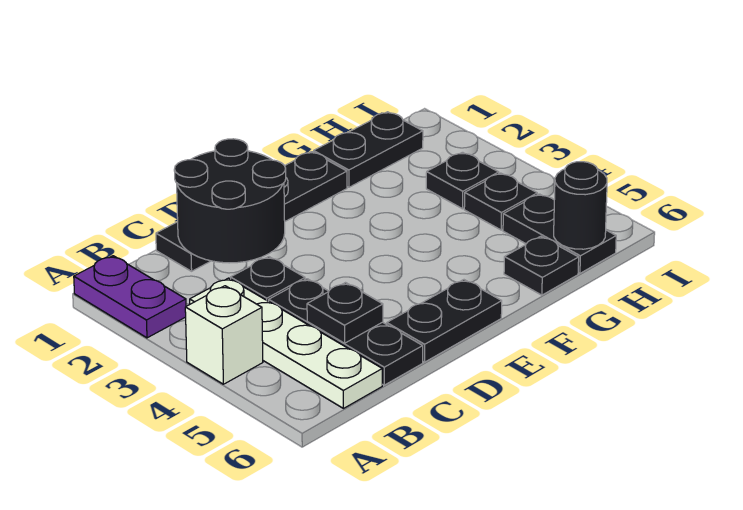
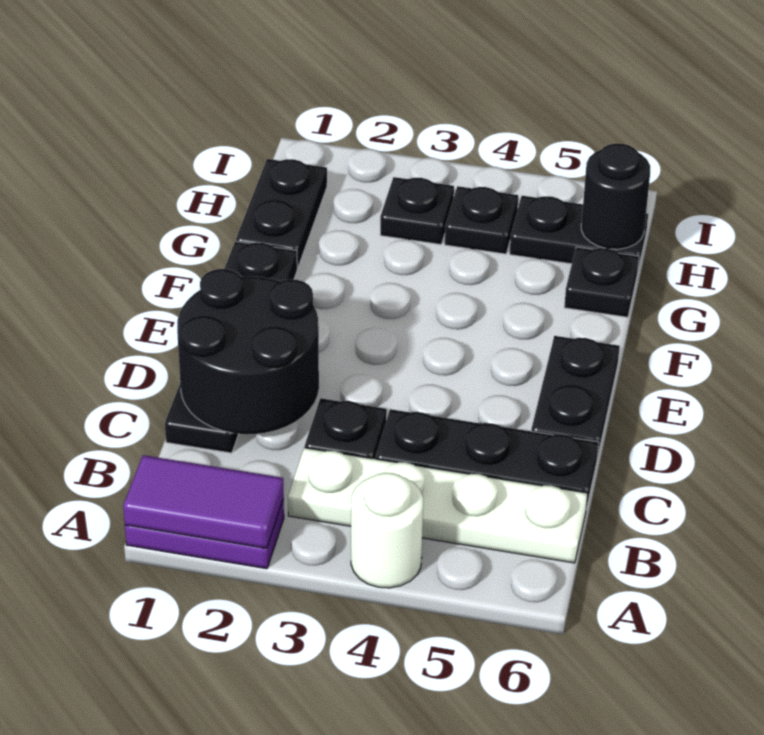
none -> purple 1x2 tile [123,455,284,548]
white 1x1 brick [185,286,263,384] -> white 1x1 round brick [351,473,423,588]
black 1x1 plate [307,283,383,343] -> none

